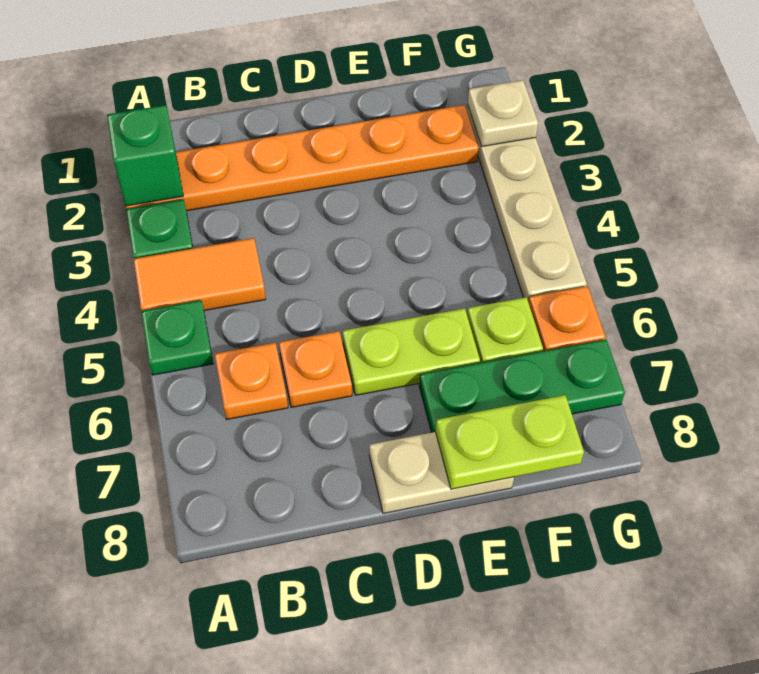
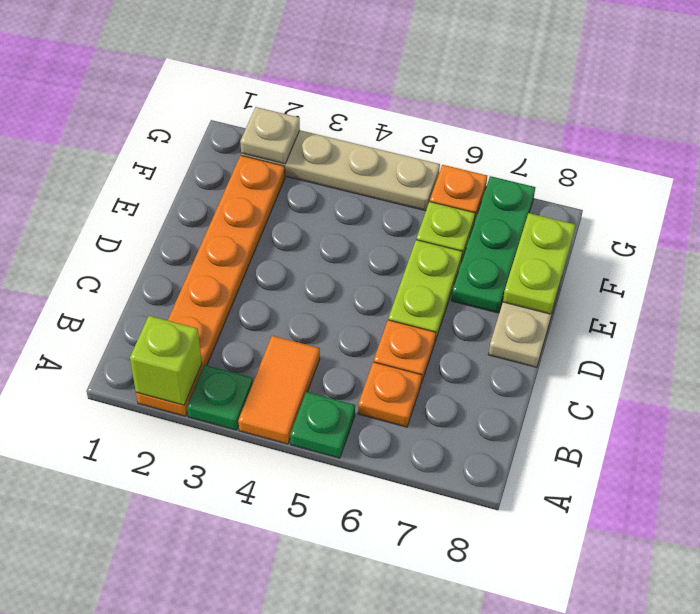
green 1x1 brick [107,105,183,206] -> lime 1x1 brick [130,316,202,405]

